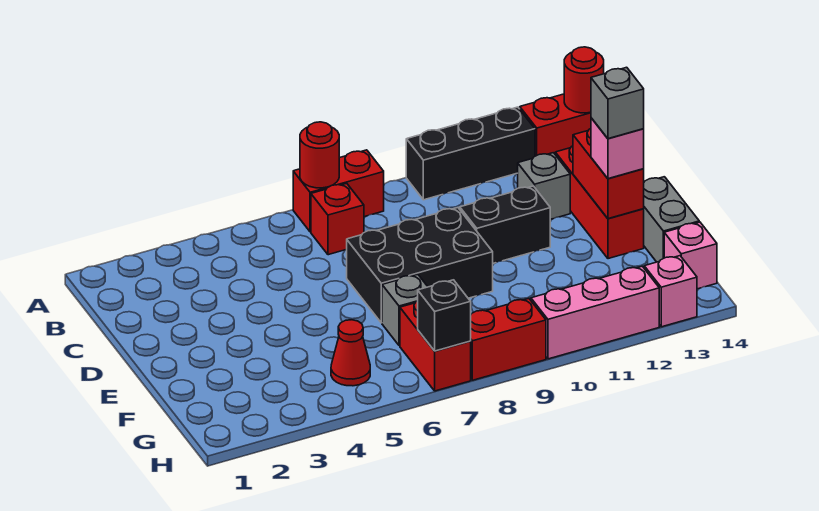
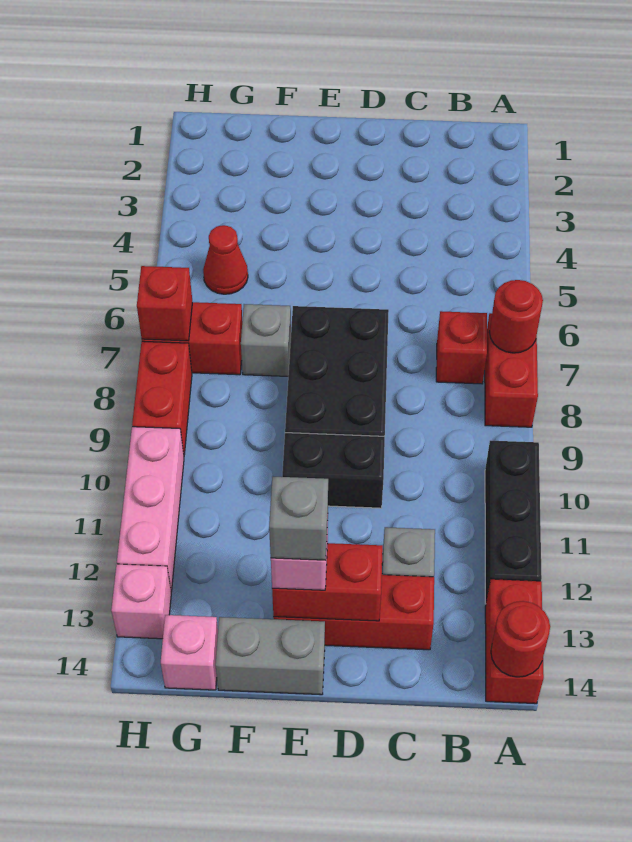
black 1x2 brick [460,186,550,263] -> black 1x2 brick turned to [282,433,385,508]
black 1x1 brick [418,280,471,351] -> red 1x1 brick [137,266,192,341]

